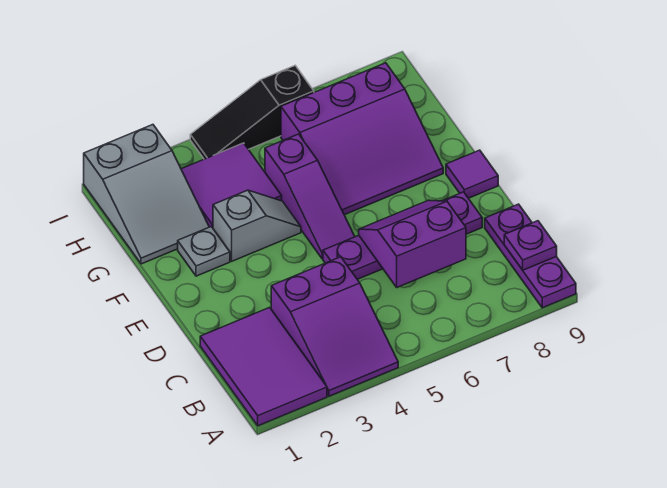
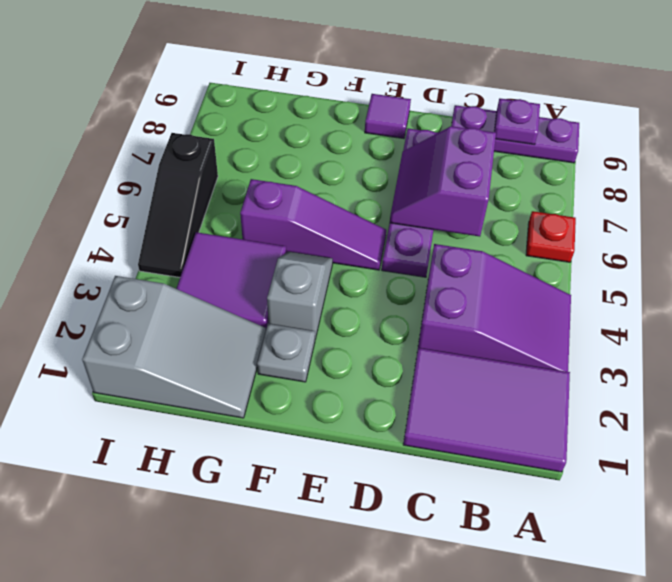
none -> red 1x1 plate [526,211,576,262]
purple 3x3 slope [281,63,443,215] -> none

